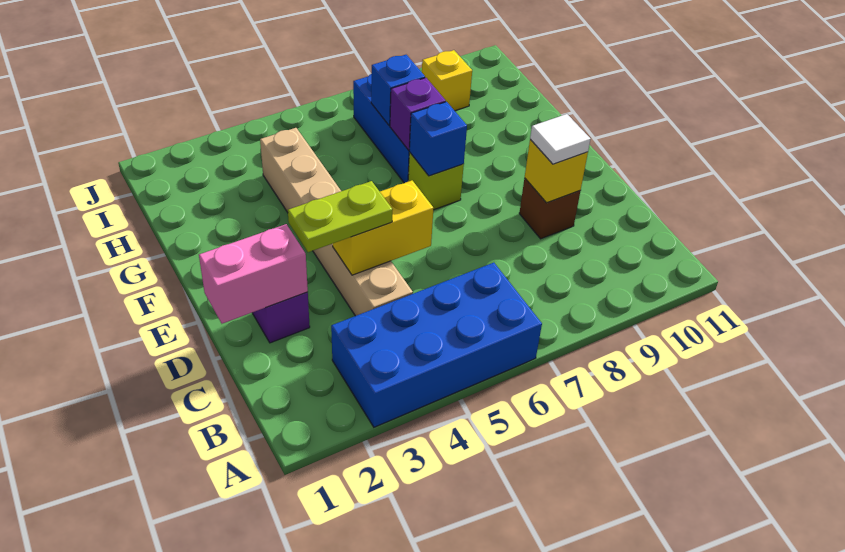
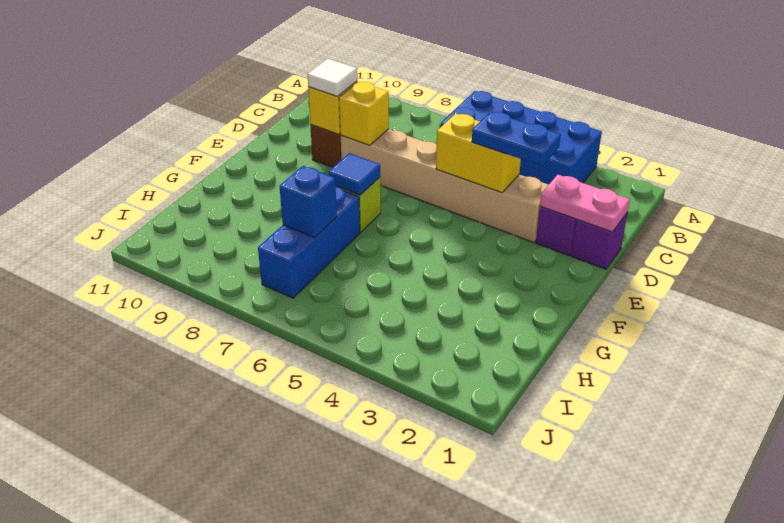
tan 1x6 brick [260,128,413,316] -> tan 1x6 brick turned to [340,129,548,242]
pink 1x2 brick [199,224,308,324] -> pink 1x2 plate [540,175,630,232]
lime 1x2 plate [288,181,393,252] -> blue 1x2 plate [472,111,561,166]
blue 1x1 brick [409,102,467,176] -> blue 1x1 tile [329,153,380,195]
purple 1x1 brick [390,78,446,150] -> purple 1x1 brick moved to [571,212,628,269]
yellow 1x1 brick [422,50,472,111] -> yellow 1x1 brick moved to [339,82,389,145]

